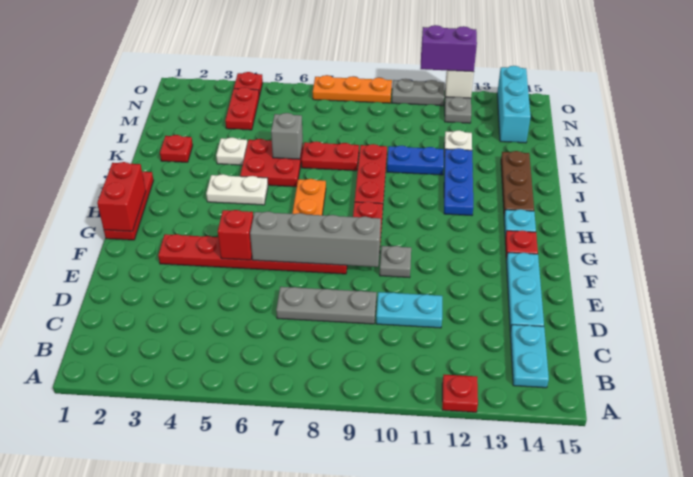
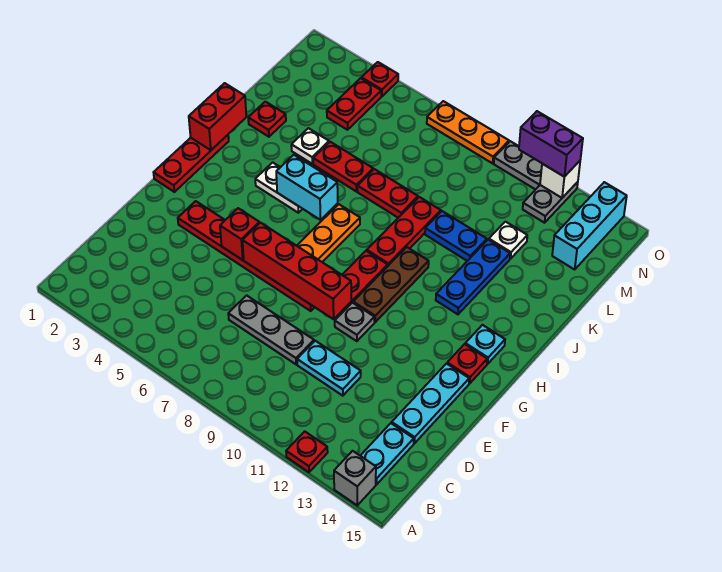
grey 1x4 brick [250,211,381,267] -> red 1x4 brick [242,223,351,319]
red 1x2 brick [97,162,146,231] -> red 1x2 brick moved to [189,83,246,150]
none -> cyan 1x2 brick [276,155,338,220]
brown 1x3 plate [501,151,534,215] -> brown 1x3 plate moved to [353,247,429,322]
red 2x2 plate [240,139,303,187] -> red 1x2 plate [313,142,373,191]
grey 1x1 brick [271,113,303,159] -> grey 1x1 brick moved to [334,451,376,505]

